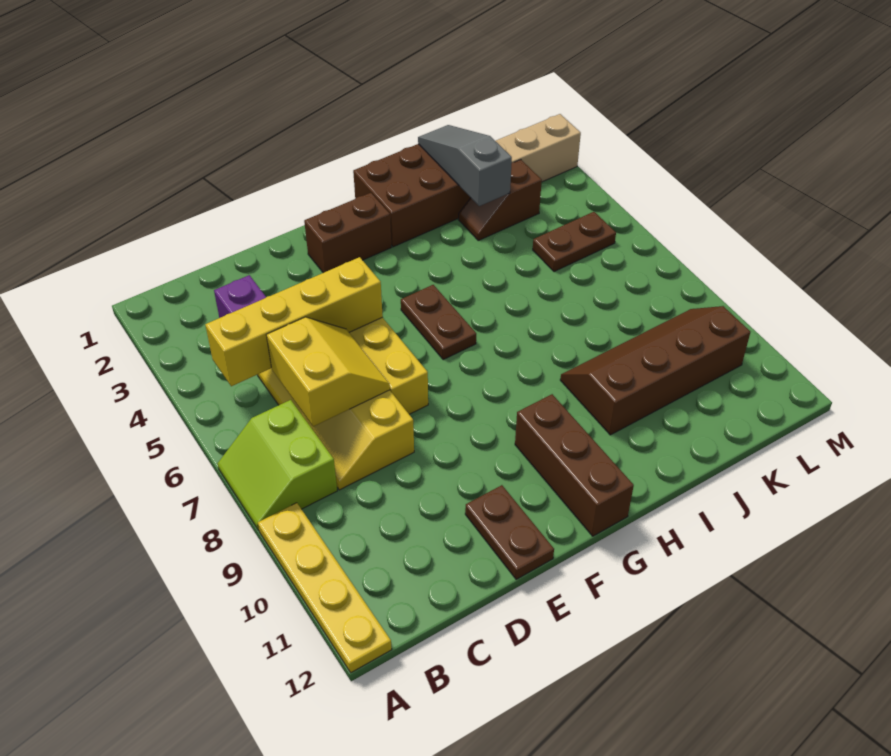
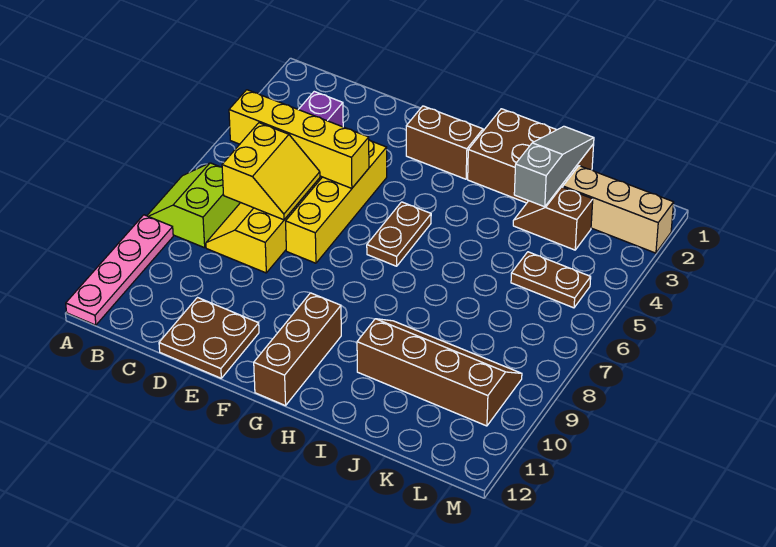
yellow 1x4 plate [258,503,392,673] -> pink 1x4 plate [66,215,173,325]
brown 1x2 plate [465,485,554,579] -> brown 2x2 plate [159,298,259,378]

